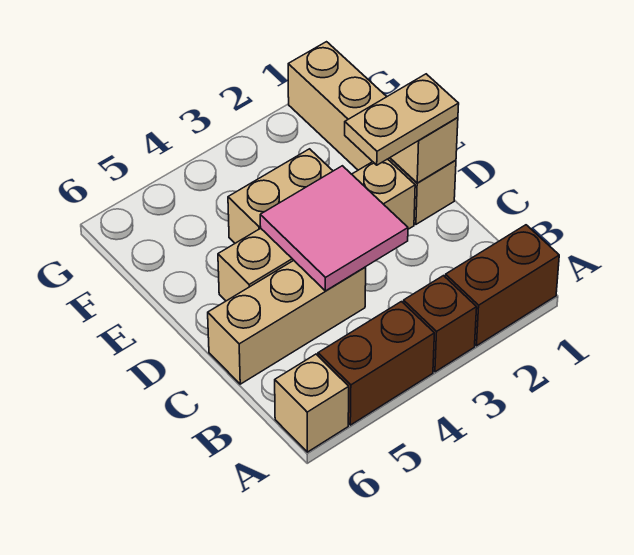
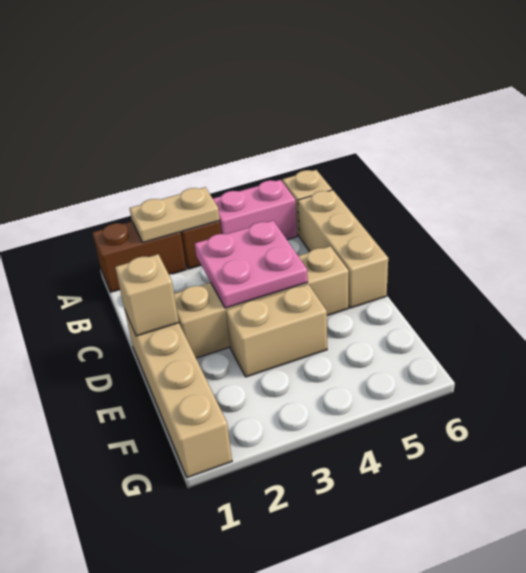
brown 1x2 brick [318,302,434,425] -> pink 1x2 brick [213,180,297,240]
pink 2x2 tile [260,166,408,291] -> pink 2x2 plate [195,221,308,308]
tan 1x3 brick [208,261,366,384] -> tan 1x3 brick turned to [298,190,388,308]
tan 1x2 plate [345,74,459,165] -> tan 1x2 plate moved to [129,187,220,242]

